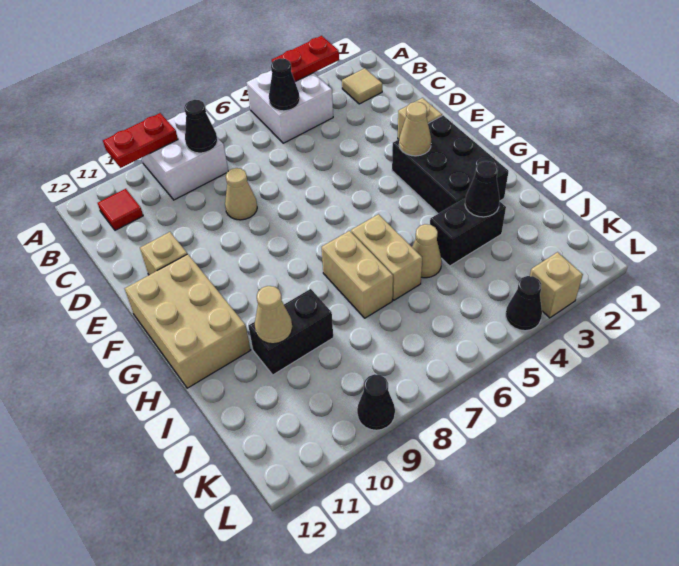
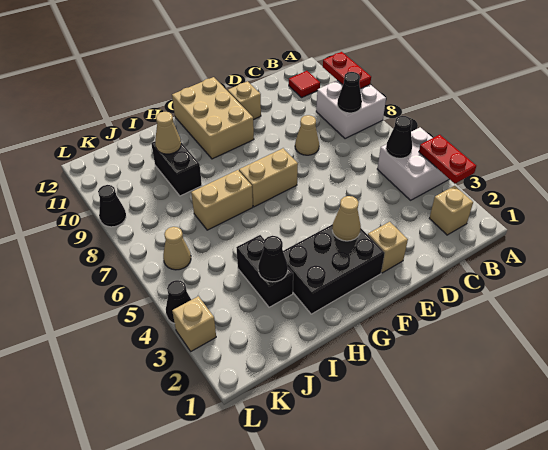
tan 1x1 tile [342,68,382,104] -> tan 1x1 brick [429,186,473,235]
tan 2x3 brick [125,254,250,388] -> tan 2x3 brick turned to [172,77,254,159]
tan 1x2 brick [351,214,422,300] -> tan 1x2 brick moved to [239,148,298,207]
tan 1x1 cone [412,224,442,278] -> tan 1x1 cone moved to [163,227,191,270]

